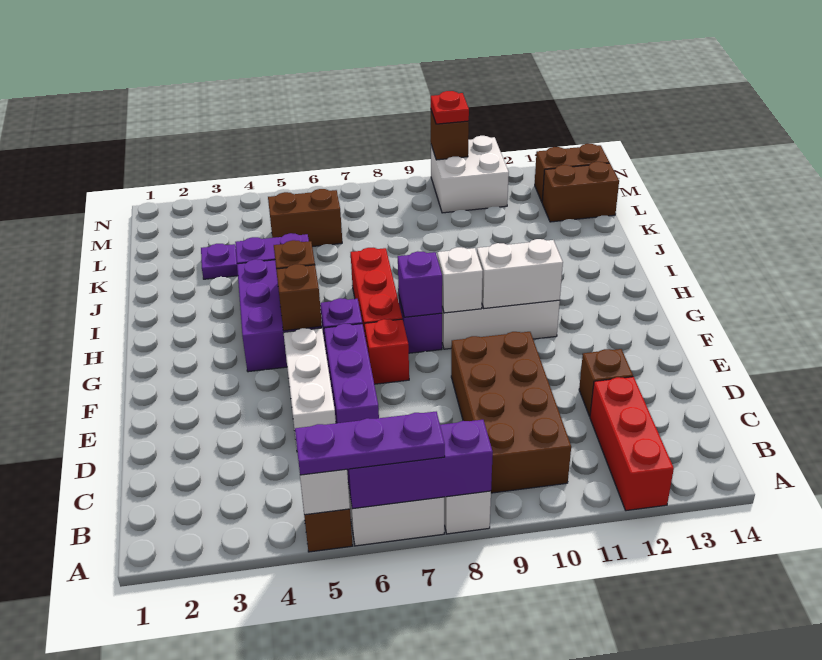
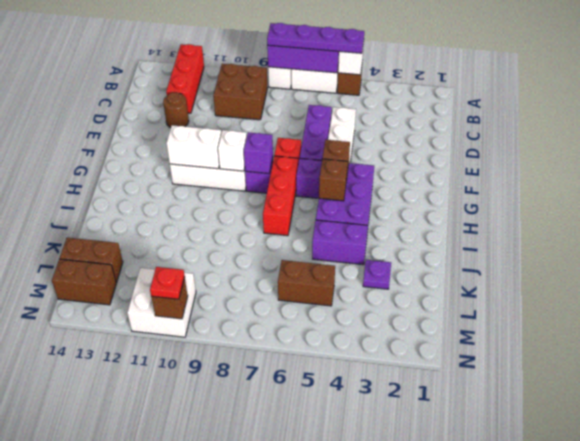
purple 1x3 plate [295,412,445,475] -> purple 1x4 plate [267,23,364,53]
brown 2x4 brick [451,332,571,493] -> brown 2x2 brick [213,64,268,120]
brown 1x1 brick [579,349,633,416] -> brown 1x1 round brick [163,92,189,128]

